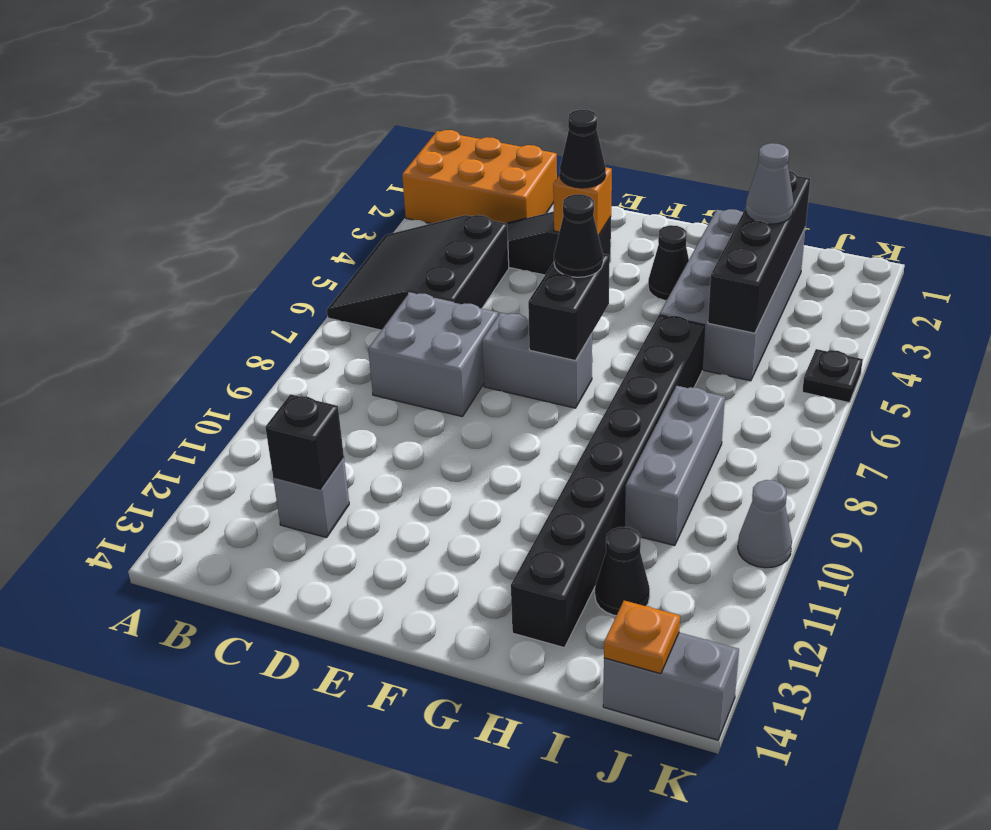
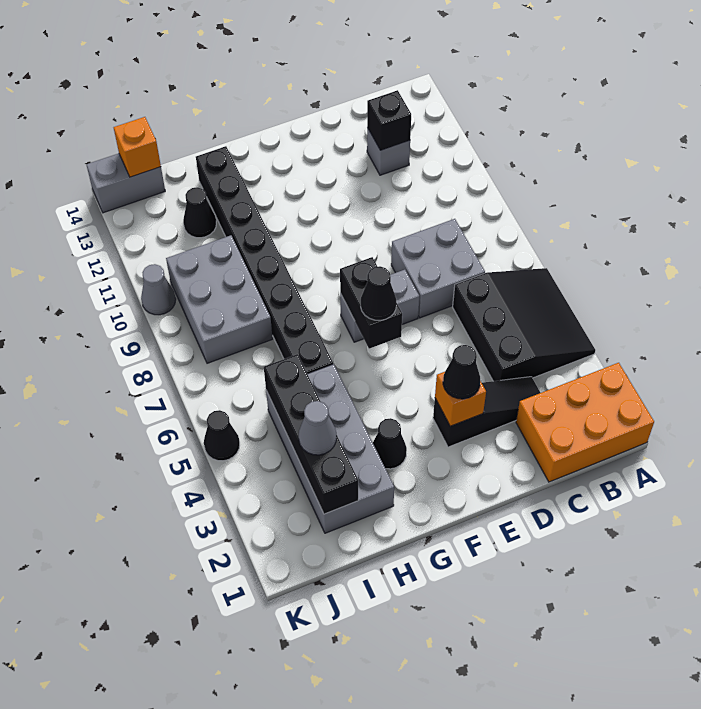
grey 1x3 brick [625,386,725,546] -> grey 2x3 brick [166,235,273,363]
orange 1x1 plate [604,601,680,674] -> orange 1x1 brick [114,117,161,177]
black 1x1 plate [802,349,863,403] -> black 1x1 cone [204,410,240,461]

